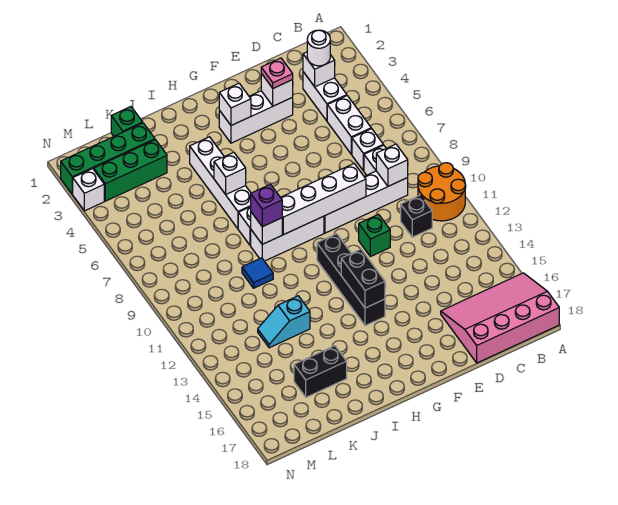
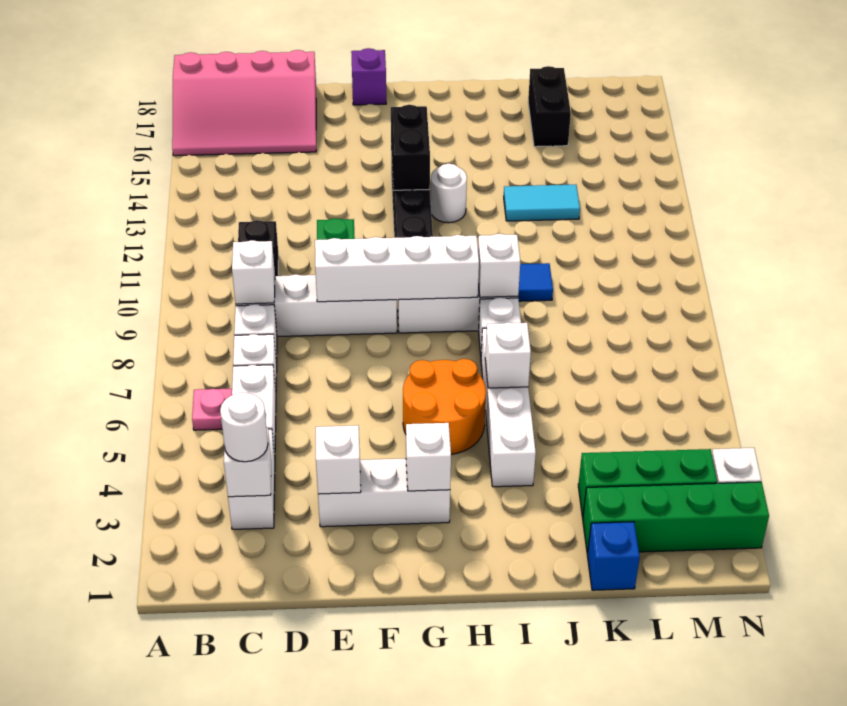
orange 2x2 round brick [418,163,466,221] -> orange 2x2 round brick moved to [403,359,486,454]
pink 1x1 plate [261,58,293,88] -> pink 1x1 plate moved to [192,389,232,430]
none -> white 1x1 round brick [431,164,467,223]
purple 1x1 brick [251,184,282,227] -> purple 1x1 brick moved to [351,48,386,105]
cyan 1x2 slope [258,296,310,348] -> cyan 1x2 tile [504,184,580,221]
black 1x2 brick [294,346,347,397] -> black 1x2 brick turned to [528,66,571,147]
green 1x1 brick [111,107,143,136] -> blue 1x1 brick [587,522,640,590]

